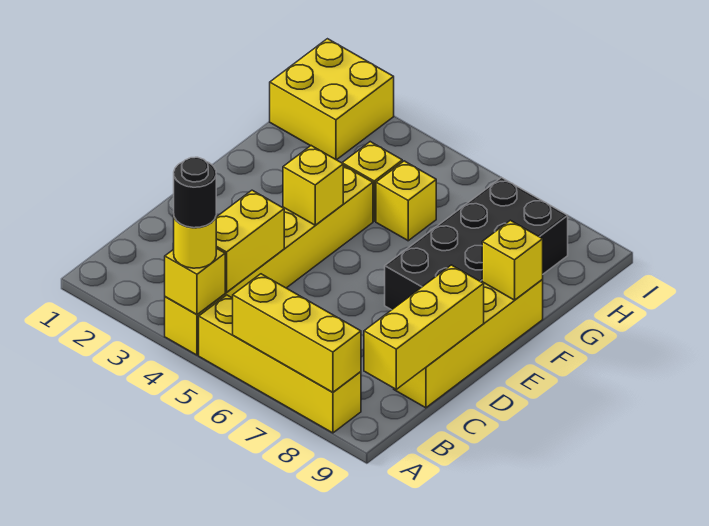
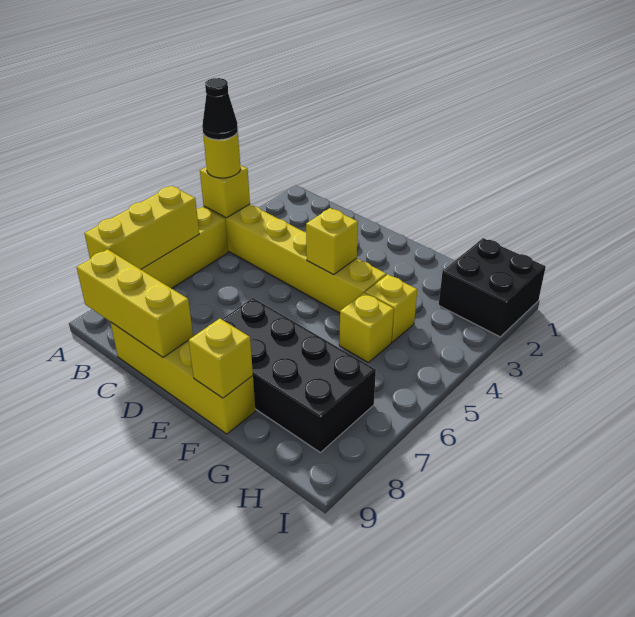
black 1x1 round brick [174,157,216,228] -> black 1x1 cone [202,78,238,140]
yellow 1x2 brick [216,190,284,292] -> none
yellow 2x2 brick [270,39,394,160] -> black 2x2 brick [439,238,546,337]

